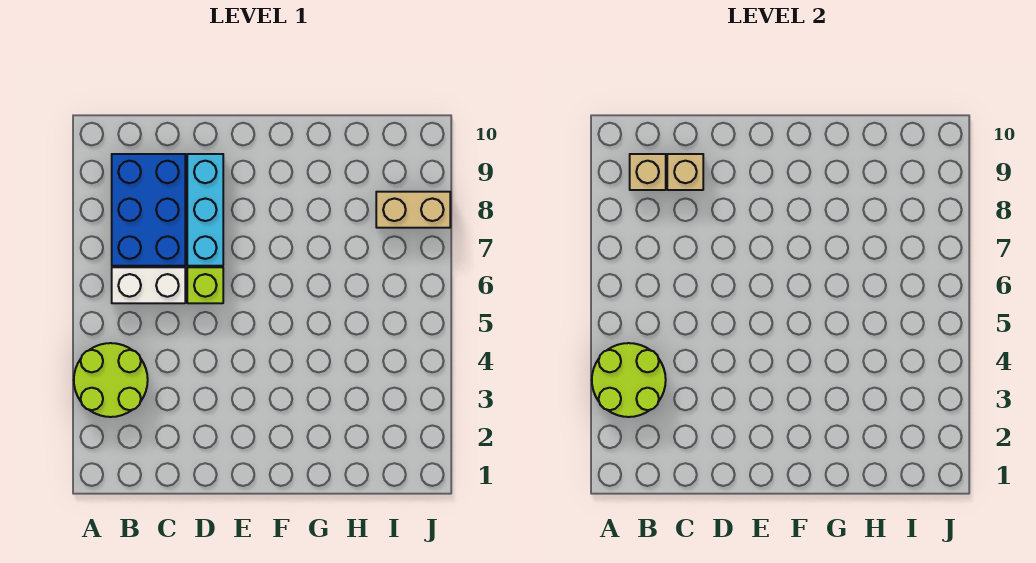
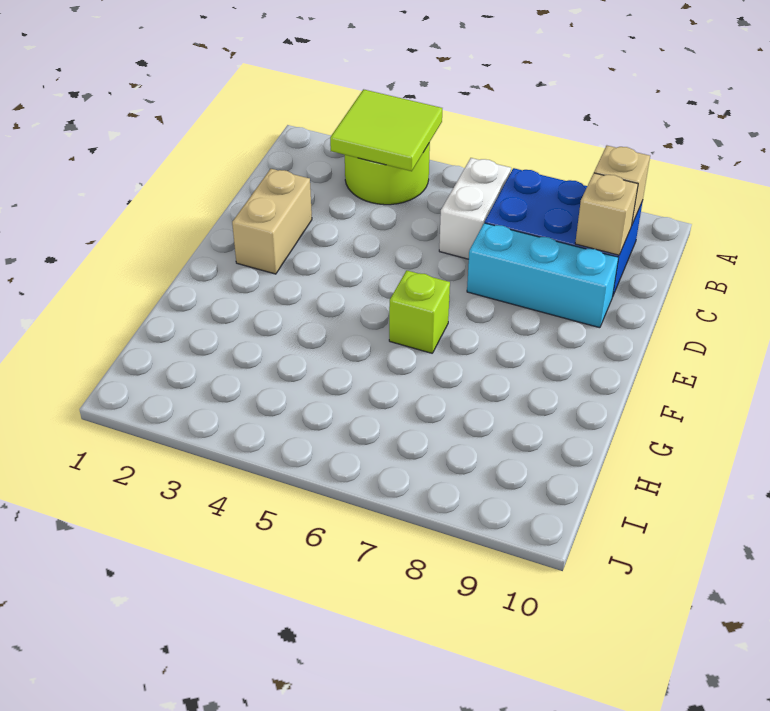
lime 2x2 round brick [592,343,666,417] -> lime 2x2 tile [330,89,442,171]
lime 1x1 brick [187,267,223,303] -> lime 1x1 brick moved to [389,271,450,353]
tan 1x2 brick [376,192,450,228] -> tan 1x2 brick moved to [232,169,312,274]

